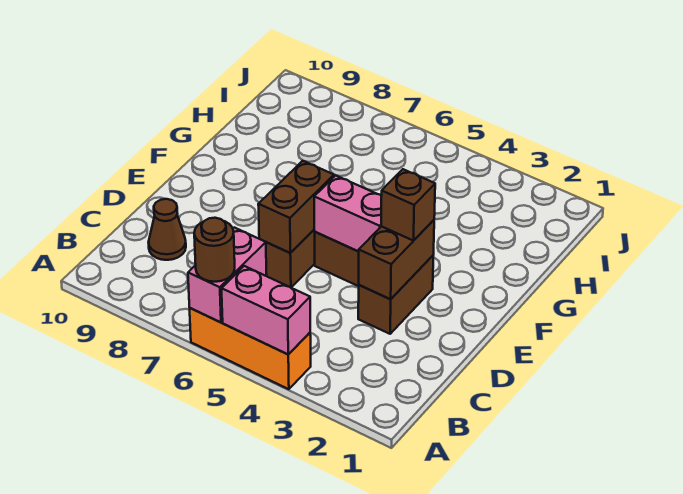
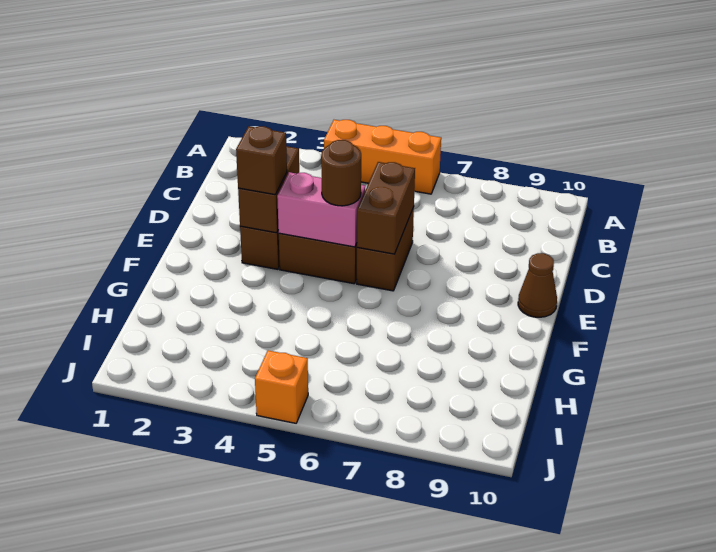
pink 1x2 brick [222,266,310,354] -> none
pink 1x2 brick [188,228,267,322] -> none
brown 1x1 round brick [194,218,235,282] -> brown 1x1 round brick moved to [321,140,361,206]
brown 1x1 cone [148,199,186,260] -> brown 1x1 cone moved to [518,253,557,317]
none -> orange 1x1 brick [255,350,308,423]

